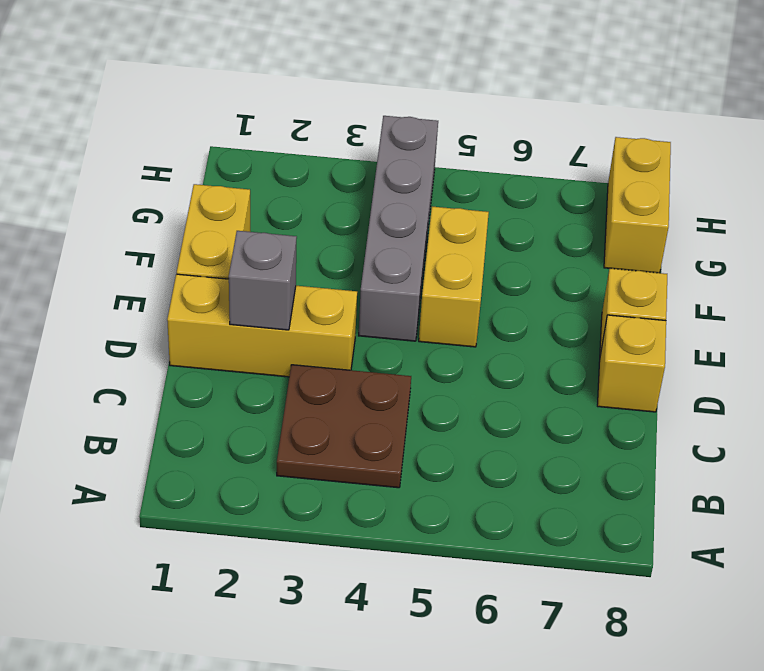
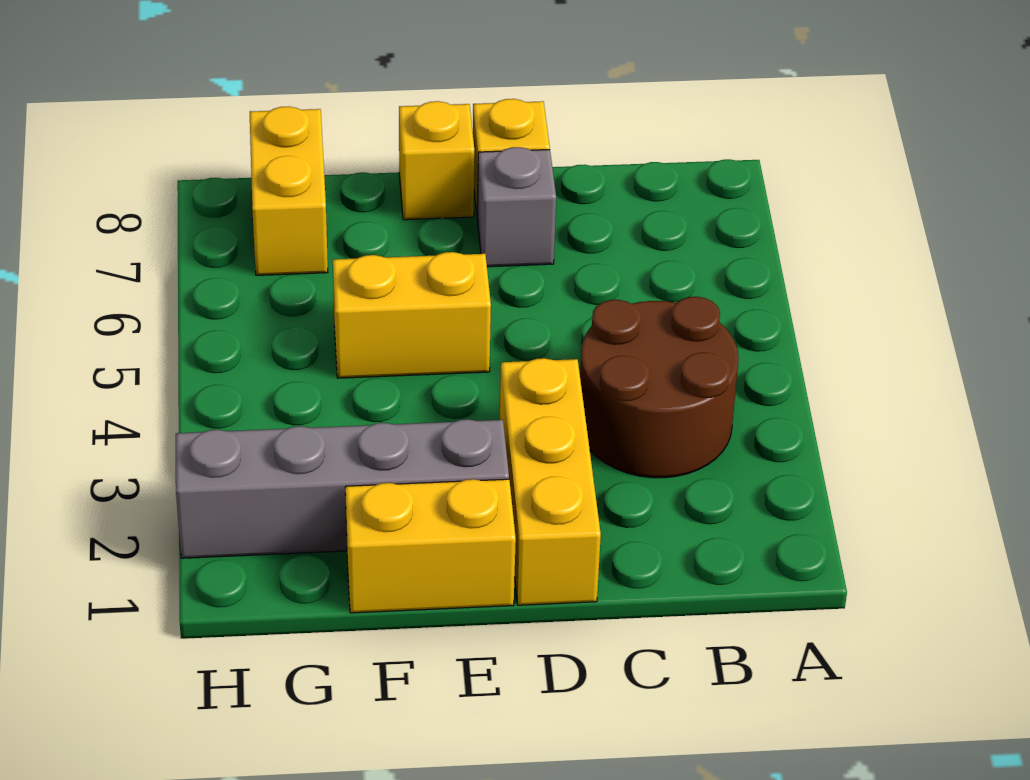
brown 2x2 plate [277,365,411,488] -> brown 2x2 round brick [580,297,739,478]
grey 1x1 brick [229,231,297,330] -> grey 1x1 brick moved to [477,147,556,267]
grey 1x4 brick [359,116,438,341] -> grey 1x4 brick moved to [176,419,509,558]
yellow 1x2 brick [604,137,671,273] -> yellow 1x2 brick turned to [250,106,328,275]

